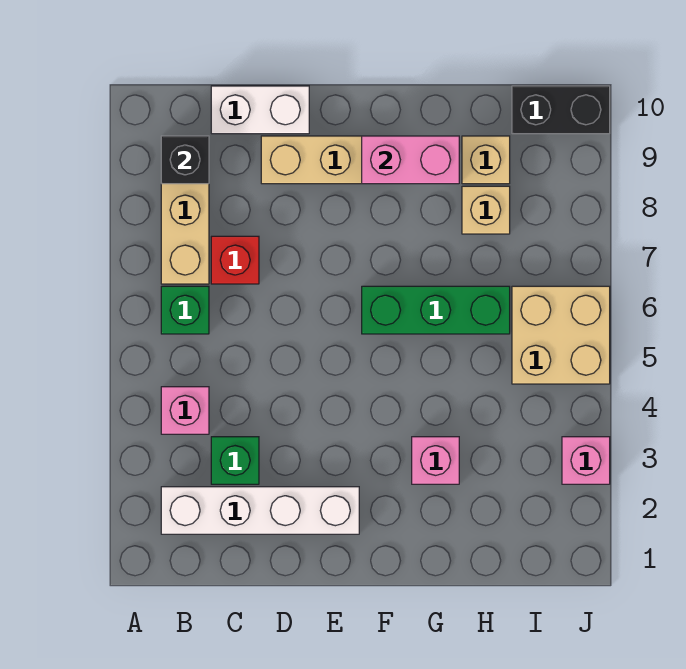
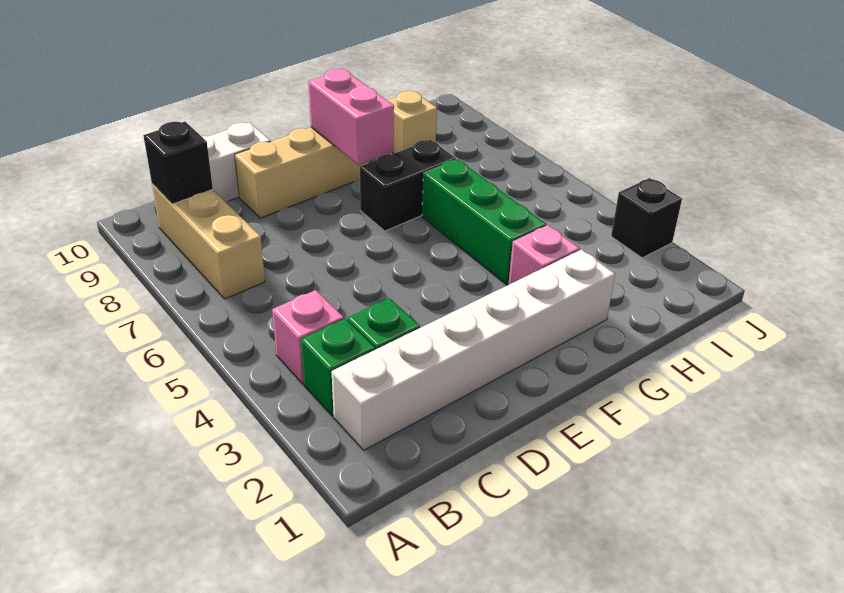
white 1x4 brick [161,487,359,534] -> white 1x6 brick [332,250,615,450]
green 1x1 brick [161,286,209,334] -> green 1x1 brick moved to [301,319,375,416]
red 1x1 brick [211,236,259,284] -> none
green 1x3 brick [362,286,510,334] -> green 1x3 brick turned to [422,159,546,285]
pink 1x2 brick [362,136,459,184] -> pink 1x2 brick turned to [308,69,394,165]
tan 1x1 brick [462,186,510,234] -> none
tan 2x2 brick [512,286,610,384] -> none
black 1x2 brick [512,86,610,134] -> black 1x2 brick moved to [360,140,456,231]
pink 1x1 brick [562,437,610,484] -> black 1x1 brick [611,178,682,258]

